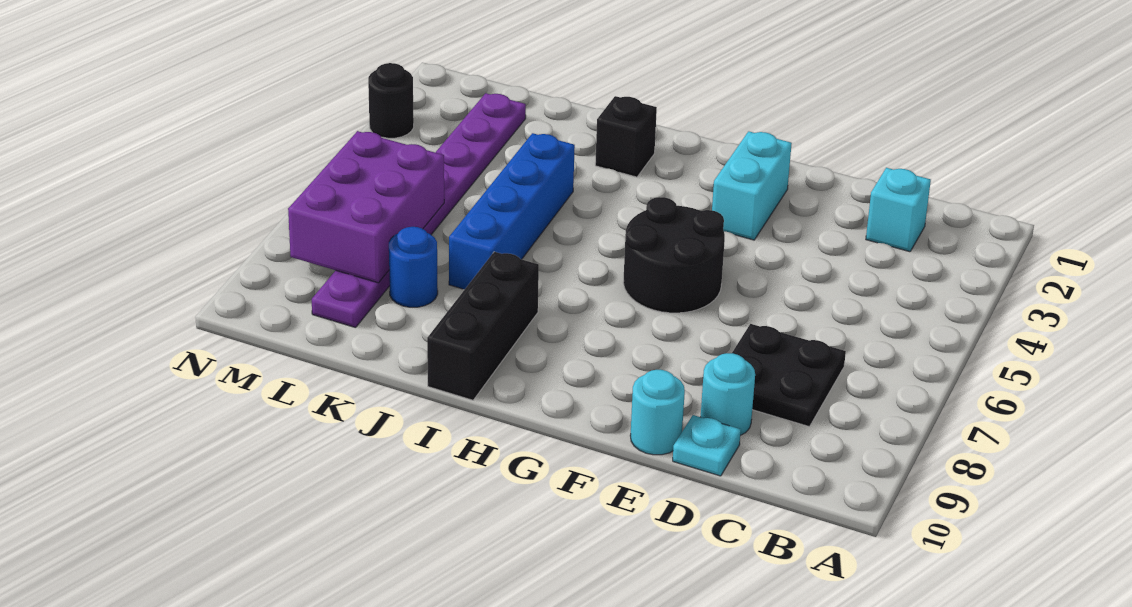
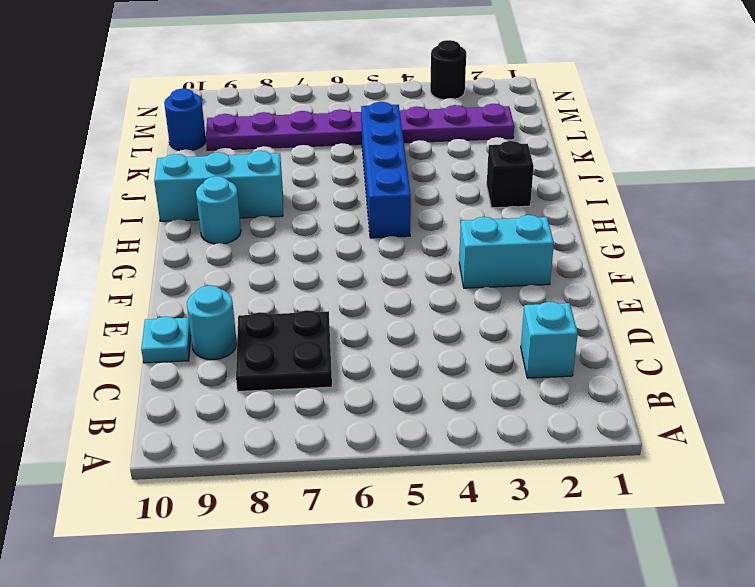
cyan 1x1 round brick [630,370,685,455] -> cyan 1x1 round brick moved to [196,176,241,244]
black 2x2 round brick [623,197,725,313] -> none
black 1x3 brick [427,252,539,400] -> cyan 1x3 brick [154,151,283,221]
blue 1x4 brick [449,133,575,289] -> blue 1x4 brick turned to [361,102,411,238]
blue 1x1 round brick [389,227,438,307] -> blue 1x1 round brick moved to [164,88,206,151]
purple 2x3 brick [288,131,444,283] -> none

